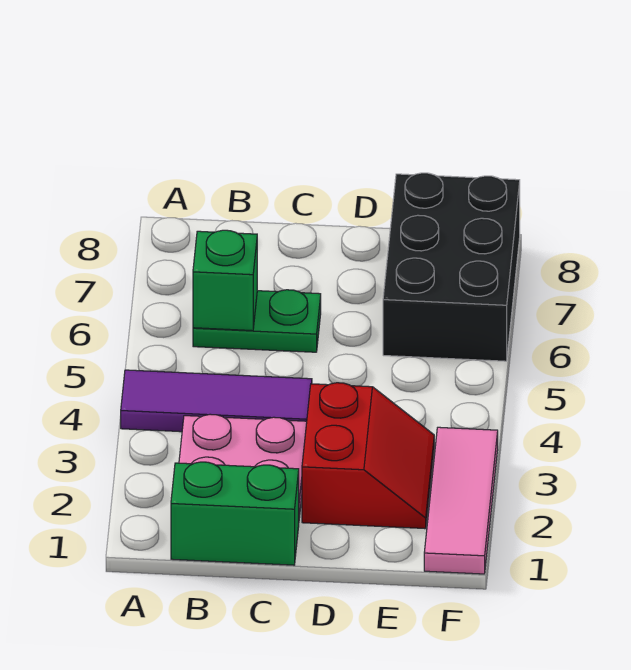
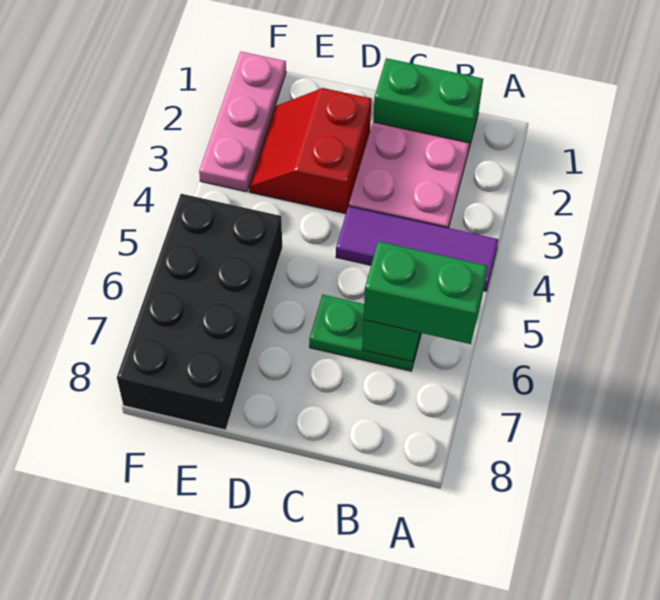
none -> green 1x2 brick [363,241,488,344]
black 2x3 brick [383,173,520,361] -> black 2x4 brick [117,194,282,430]
pink 1x3 tile [424,427,498,574] -> pink 1x3 plate [199,52,286,192]

